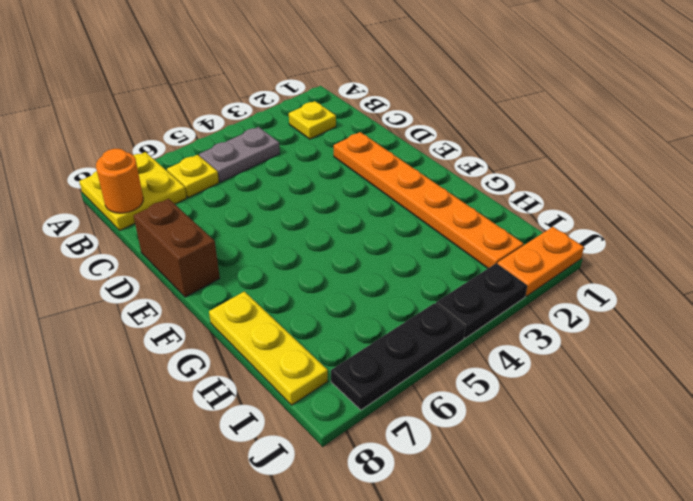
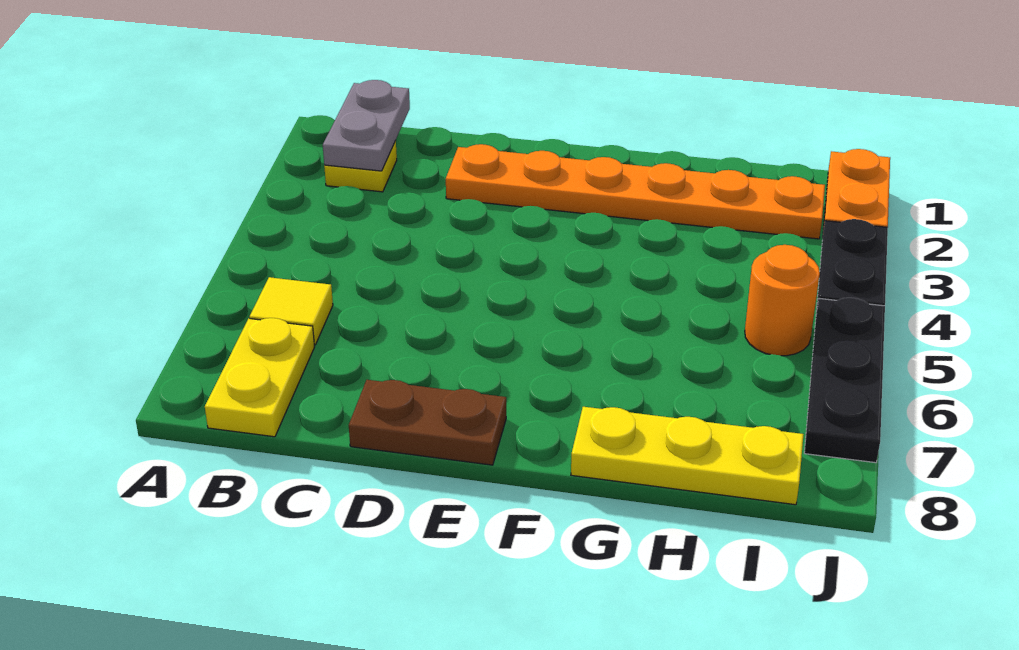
yellow 2x2 plate [79,152,187,230] -> yellow 1x2 plate [205,318,314,437]
grey 1x2 plate [199,127,280,182] -> grey 1x2 plate moved to [323,80,410,171]
yellow 1x1 plate [167,155,219,198] -> yellow 1x1 tile [250,277,333,345]
orange 1x1 round brick [96,149,143,213] -> orange 1x1 round brick moved to [745,245,820,356]
brown 1x2 brick [134,199,220,297] -> brown 1x2 plate [349,380,506,465]

